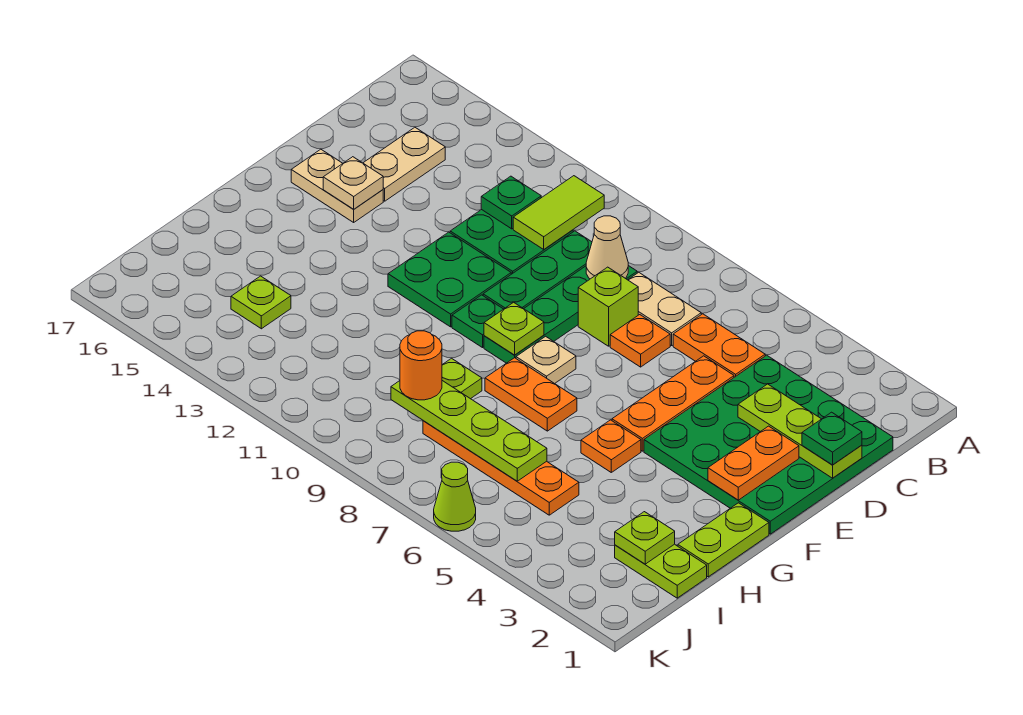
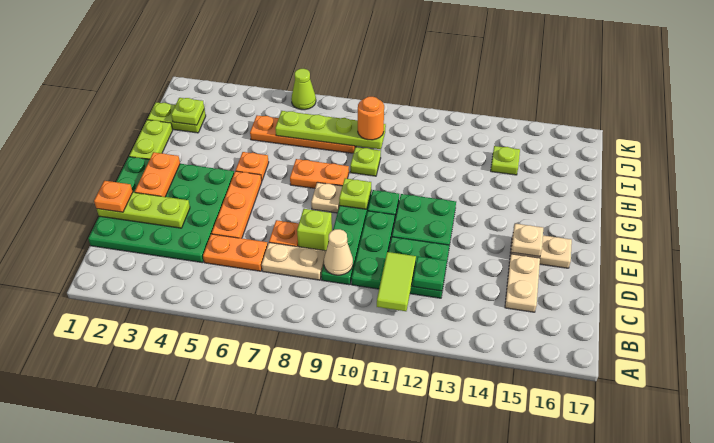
green 1x1 plate [802,412,862,465] -> orange 1x1 plate [94,181,133,212]

